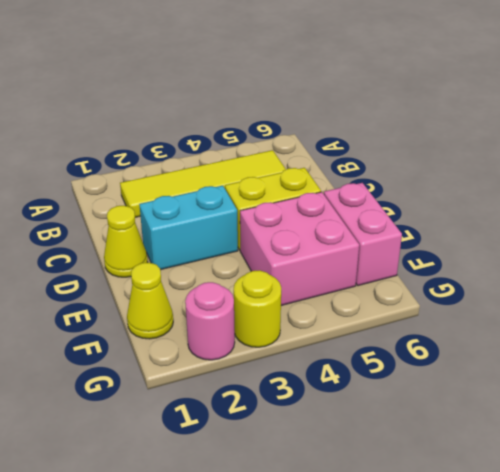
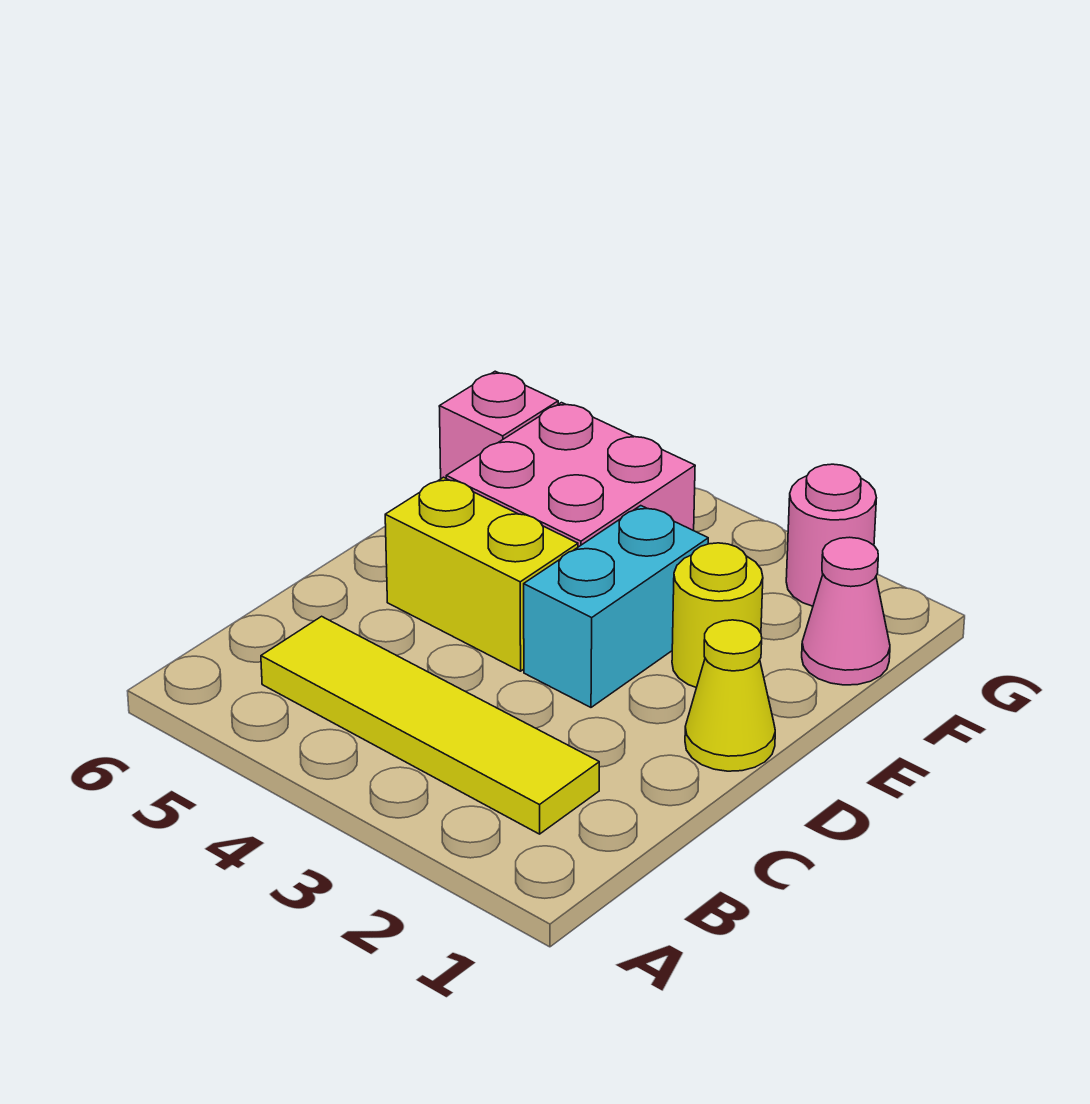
cyan 1x2 brick [139,186,238,270] -> cyan 1x2 brick turned to [524,506,708,707]
pink 1x2 brick [324,183,402,286] -> pink 1x1 brick [439,371,558,479]
yellow 1x1 cone [127,263,173,339] -> pink 1x1 cone [802,537,890,685]
yellow 1x1 round brick [234,270,281,347] -> yellow 1x1 round brick moved to [672,543,763,688]

